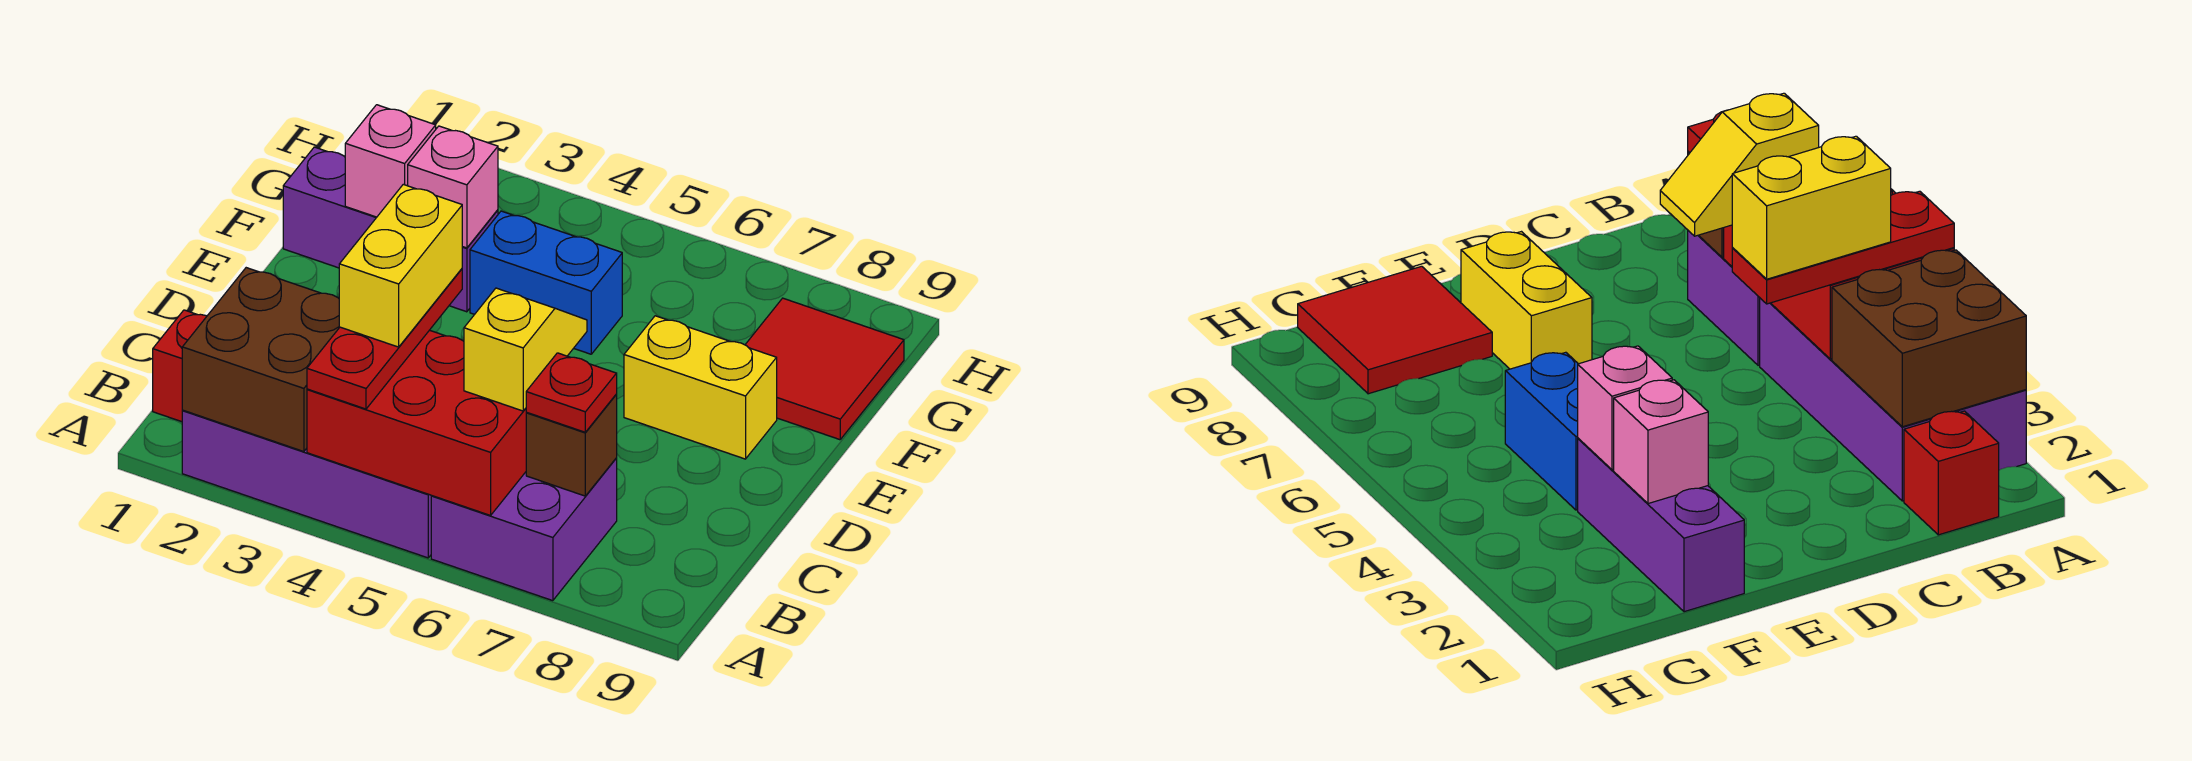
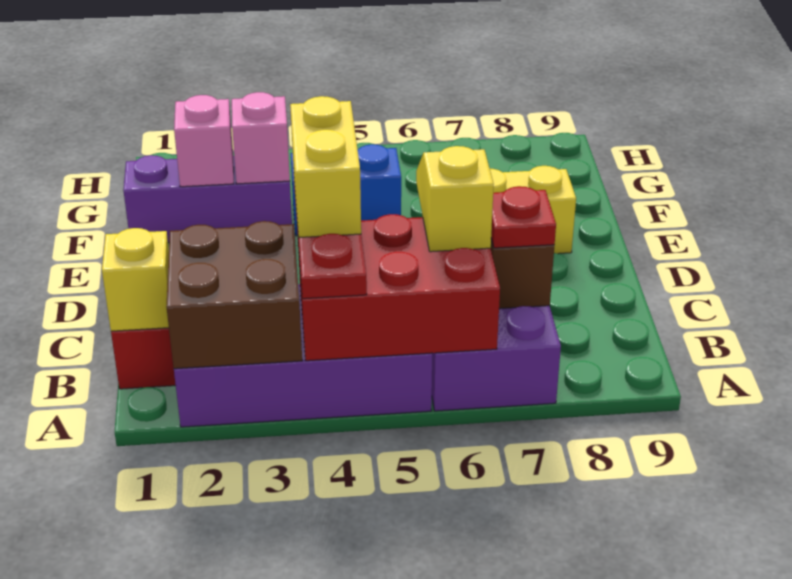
none -> yellow 1x1 brick [102,228,169,331]
red 2x2 tile [745,298,904,440] -> none

